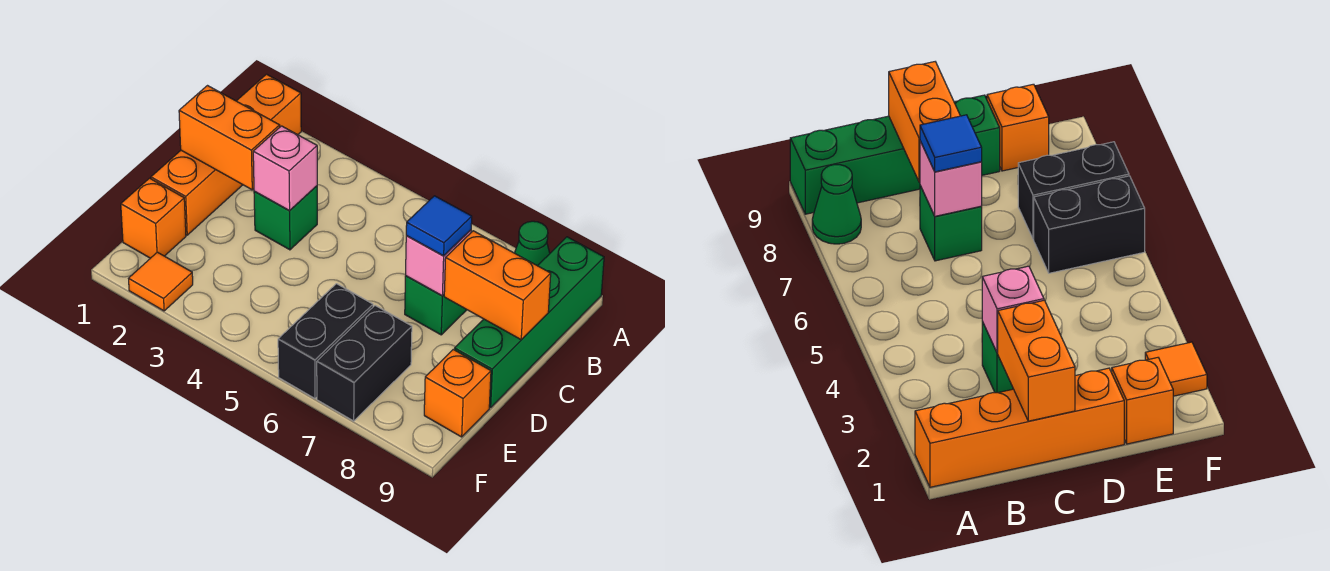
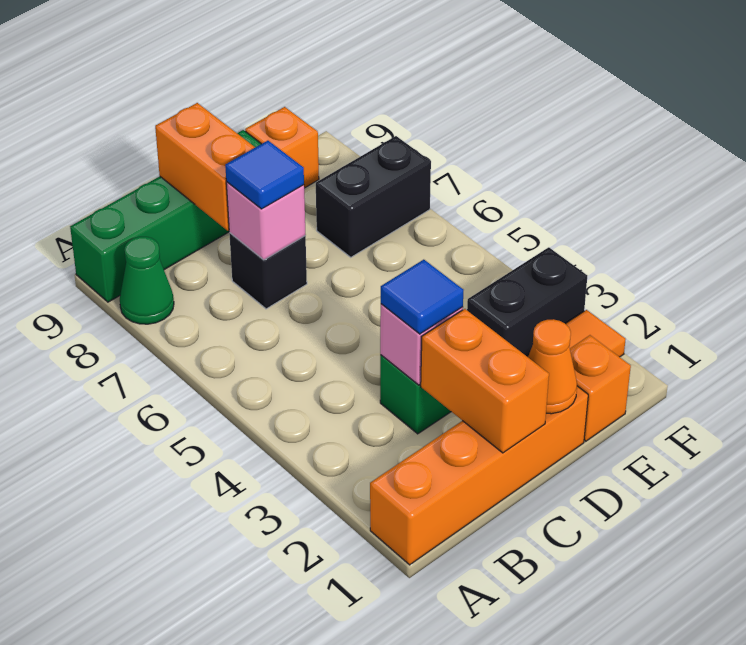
none -> blue 1x1 tile [381,260,463,334]
green 1x1 brick [405,276,467,335] -> black 1x1 brick [229,233,307,309]
none -> orange 1x1 cone [528,319,577,414]
black 1x2 brick [278,284,373,398] -> black 1x2 brick moved to [467,247,587,357]

